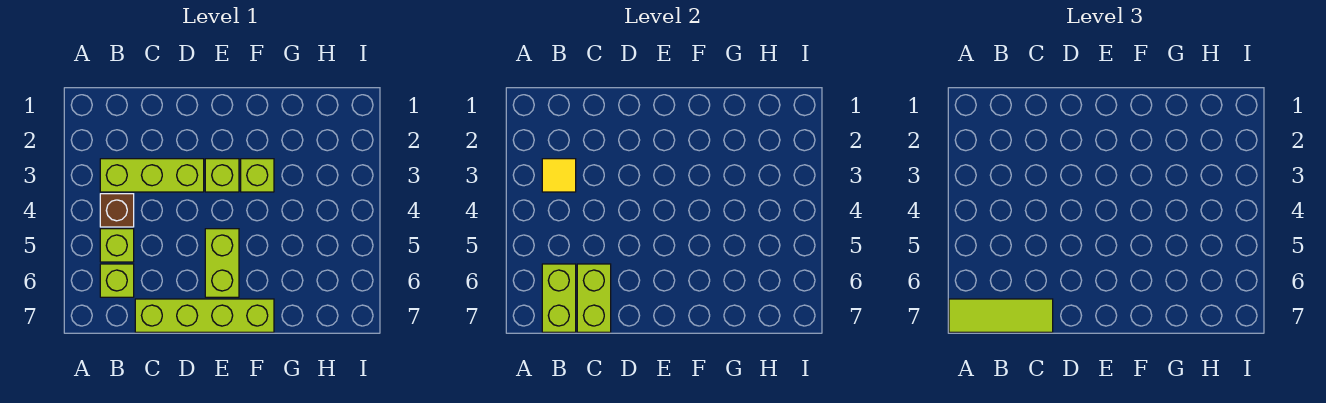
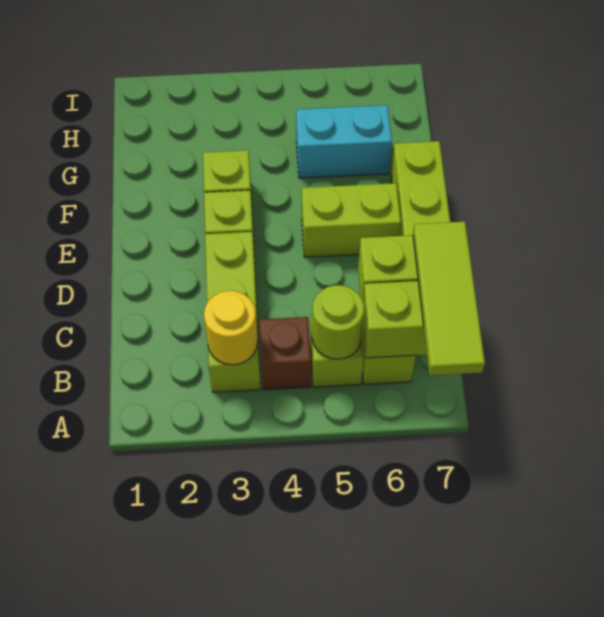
yellow 1x1 tile [542,159,576,192] -> yellow 1x1 round brick [204,291,258,365]
none -> lime 1x1 round brick [312,285,364,359]
none -> cyan 1x2 brick [296,105,392,178]

